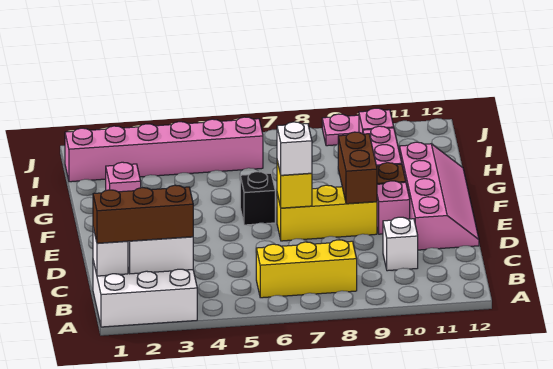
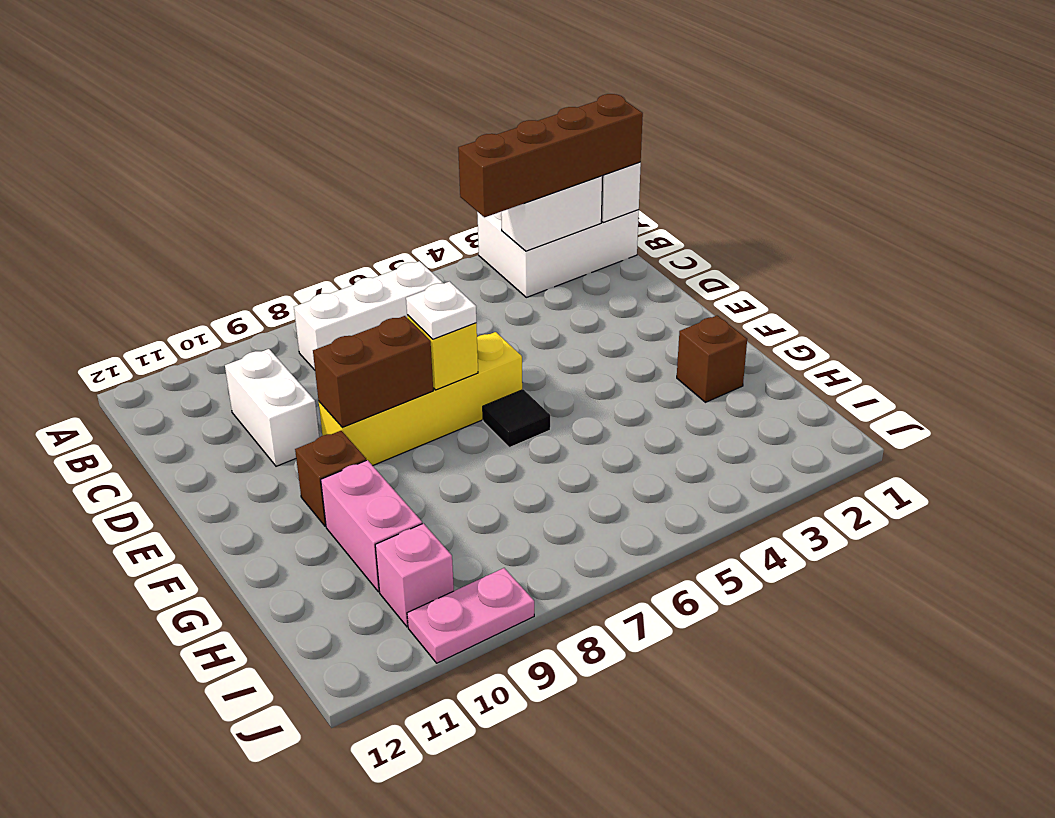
brown 1x3 brick [93,185,193,243] -> brown 1x4 brick [458,94,643,217]
yellow 1x3 brick [256,240,357,298] -> white 1x3 brick [294,261,443,370]
white 1x1 brick [383,217,418,271] -> white 1x2 brick [225,349,319,466]
pink 2x4 slope [400,142,479,250] -> none
yellow 1x3 brick [277,185,377,241] -> yellow 1x4 brick [319,332,522,466]
white 1x1 brick [277,122,312,175] -> white 1x1 plate [406,282,476,339]
brown 1x2 brick [338,132,377,204] -> brown 1x2 brick turned to [313,316,433,427]
pink 1x1 brick [377,181,410,234] -> none
black 1x1 brick [240,172,275,225] -> black 1x1 tile [483,390,550,448]
pink 1x1 brick [106,162,141,192] -> brown 1x1 brick [677,315,747,402]
pink 1x6 brick [65,117,263,182] -> none

